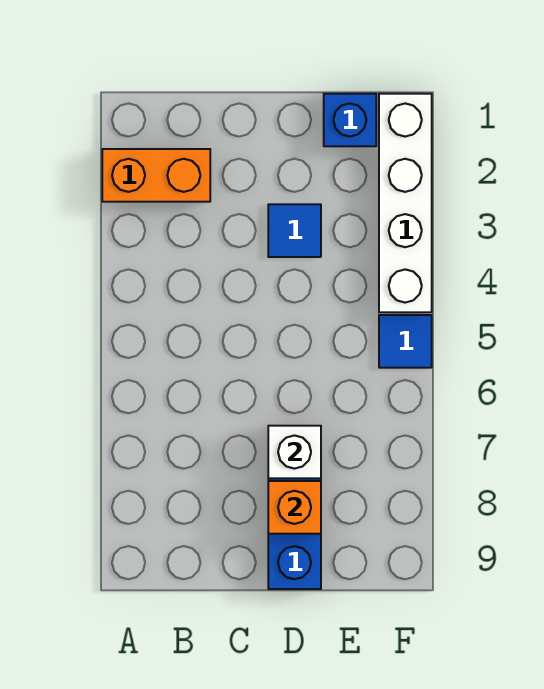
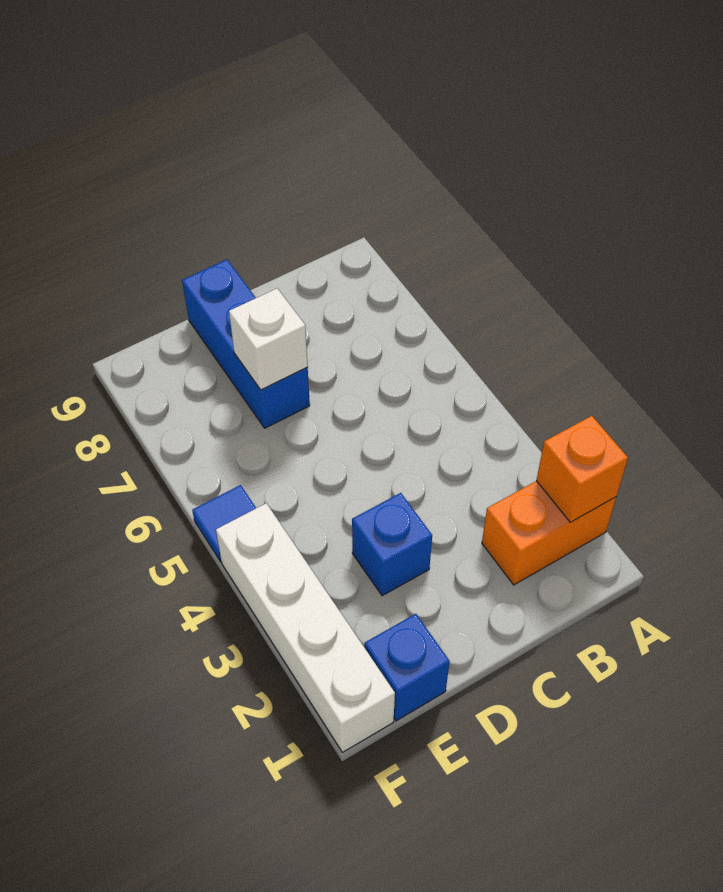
blue 1x1 tile [268,204,321,257] -> blue 1x1 brick [352,493,432,596]
orange 1x1 brick [268,481,321,534] -> orange 1x1 brick moved to [536,416,628,522]

